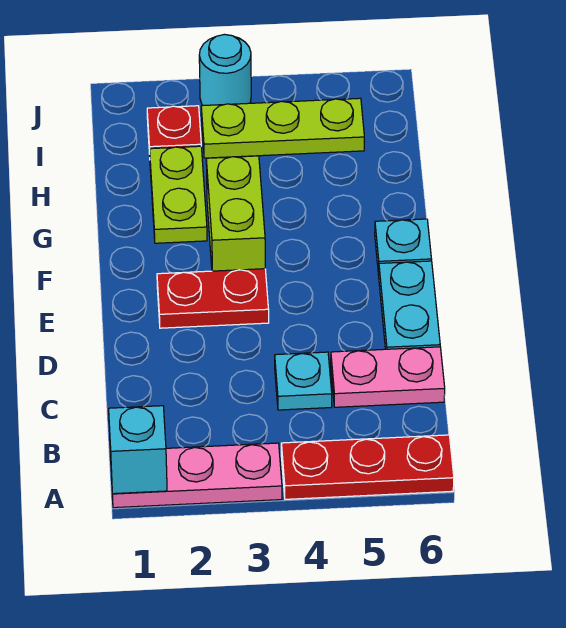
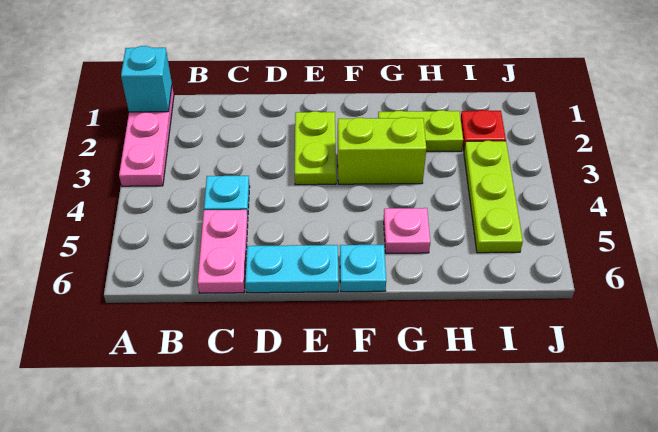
red 1x3 plate [281,435,454,499] -> none
red 1x2 plate [157,269,269,328] -> lime 1x2 plate [295,111,336,185]
none -> pink 1x1 plate [384,208,430,253]
cyan 1x1 round brick [199,34,251,105] -> none

